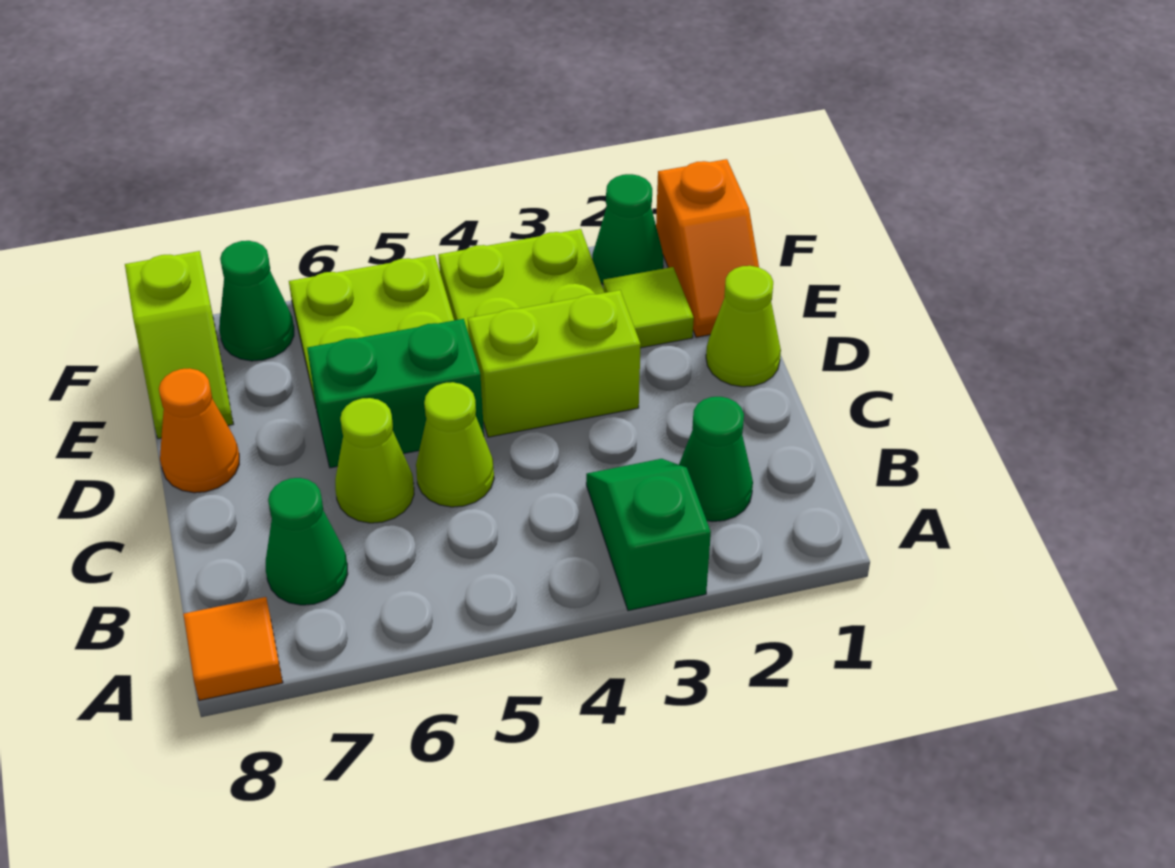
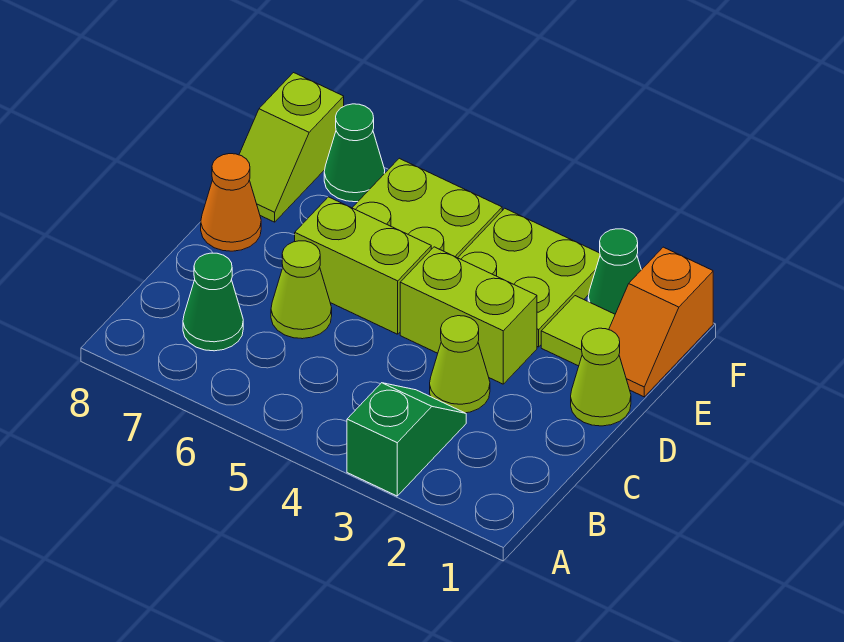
orange 1x1 tile [183,597,283,701] -> none
green 1x1 cone [679,397,753,522] -> none
lime 1x1 cone [416,382,494,507] -> lime 1x1 cone moved to [430,316,490,413]
green 1x2 brick [307,319,484,468] -> lime 1x2 brick [295,197,431,334]

